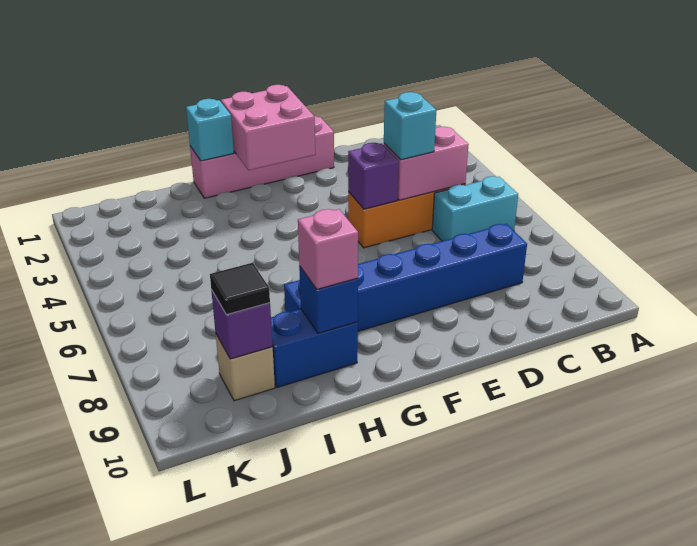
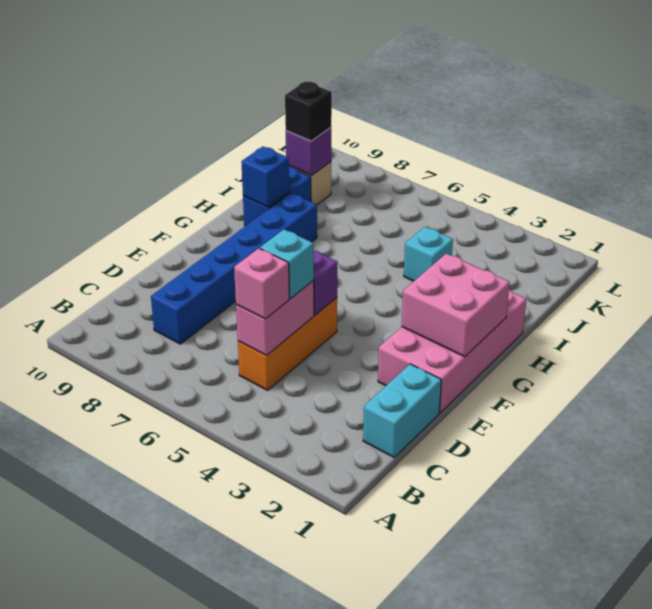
cyan 1x2 brick [432,176,518,241] -> cyan 1x2 brick moved to [363,364,441,457]
pink 1x4 brick [190,116,334,198] -> pink 2x4 brick [378,290,526,413]
cyan 1x1 brick [186,99,234,161] -> cyan 1x1 brick moved to [404,227,453,281]
pink 1x1 brick [298,209,358,289] -> pink 1x1 brick moved to [234,248,289,319]
black 1x1 tile [210,263,270,315] -> black 1x1 brick [285,81,332,141]

